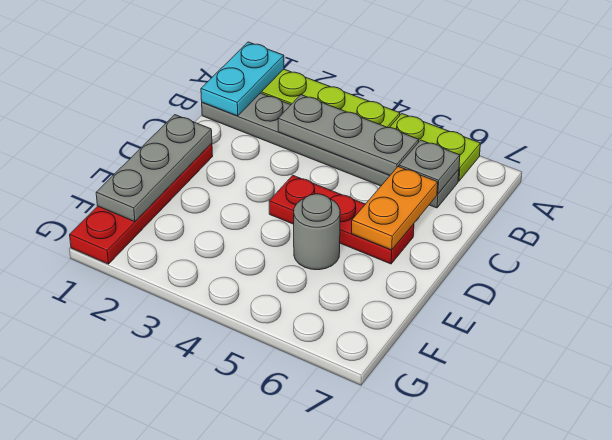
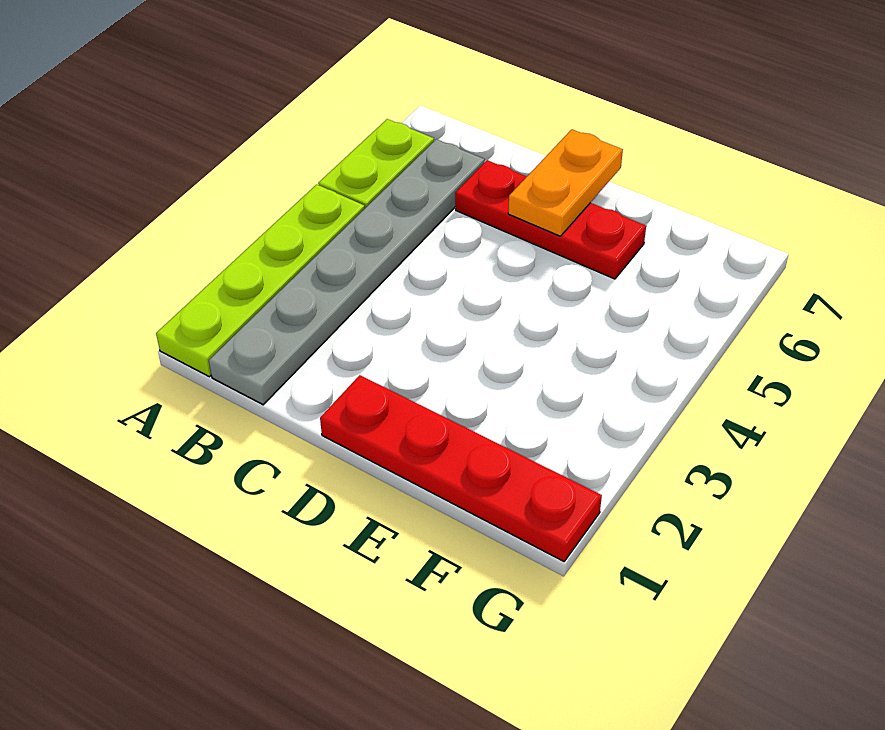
cyan 1x2 plate [201,42,284,116] -> none
grey 1x3 plate [278,95,419,175] -> none
grey 1x1 plate [399,140,460,194] -> none
orange 1x2 plate [352,167,438,250] -> orange 1x2 plate turned to [508,129,623,236]
grey 1x3 plate [96,115,212,222] -> none
red 1x3 plate [269,175,414,264] -> red 1x3 plate turned to [455,160,646,279]
grey 1x1 round brick [294,194,340,270] -> none

